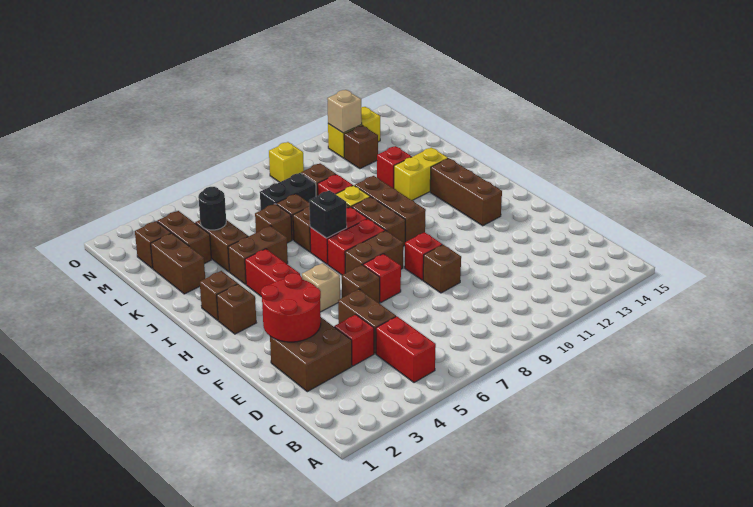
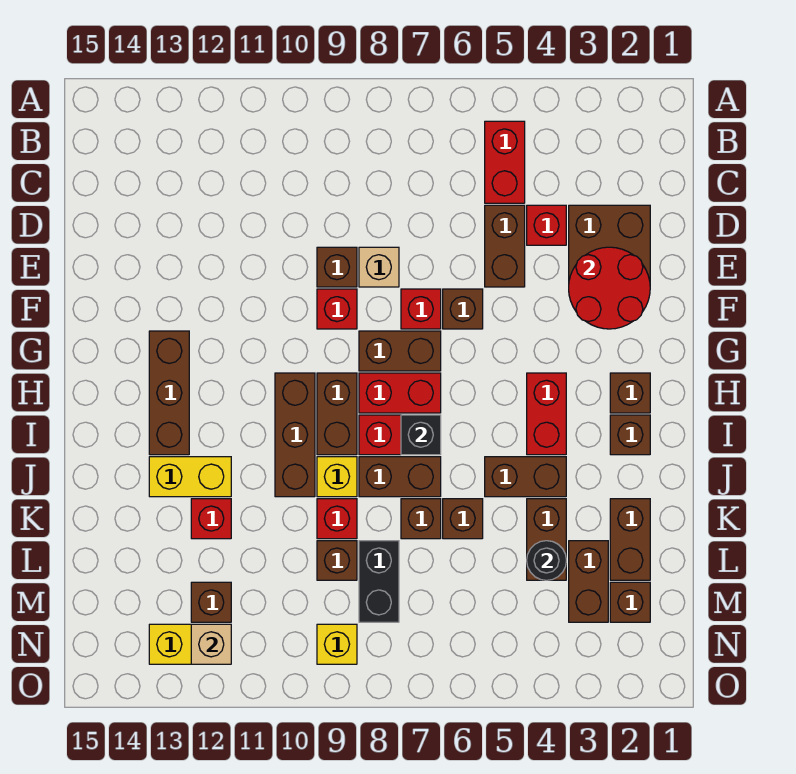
tan 1x1 brick [302,263,340,312] -> tan 1x1 brick moved to [359,247,399,287]
black 1x2 brick [260,173,316,210] -> black 1x2 brick turned to [359,541,399,622]

